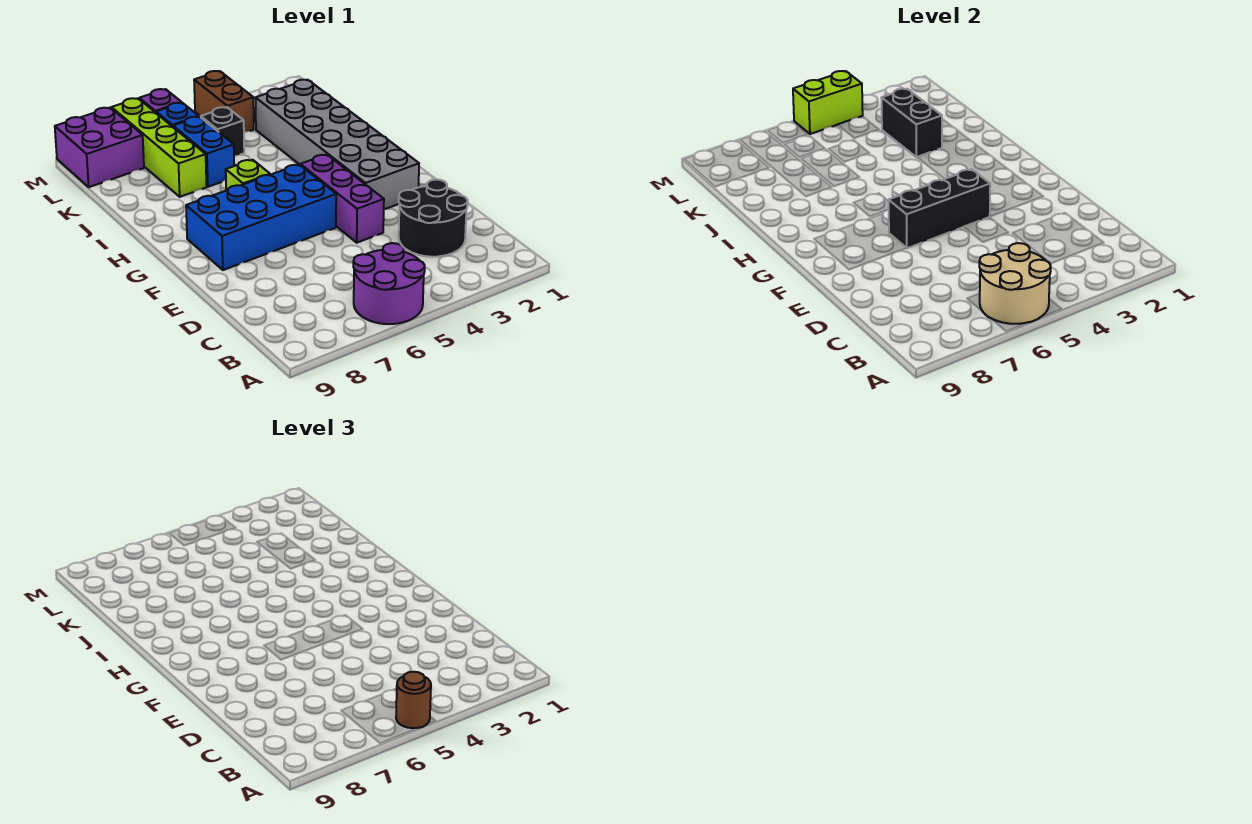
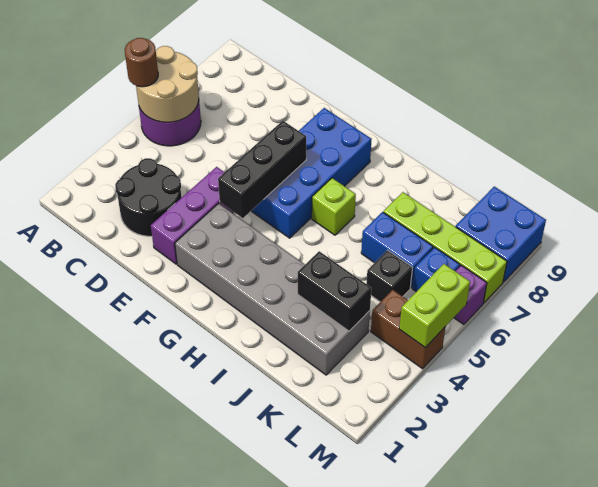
purple 1x3 brick [300,155,384,243] -> purple 1x3 brick turned to [151,167,233,264]
purple 2x2 brick [55,108,144,187] -> blue 2x2 brick [456,187,546,282]

